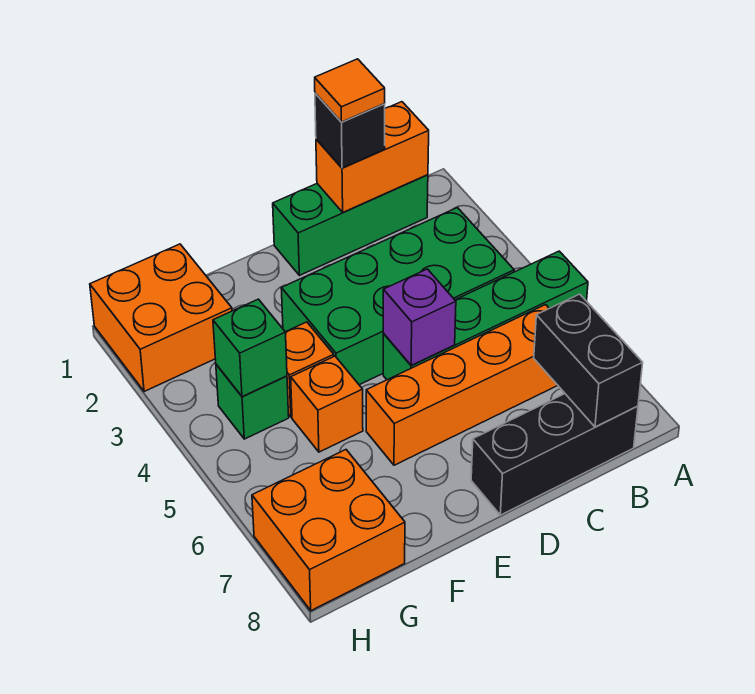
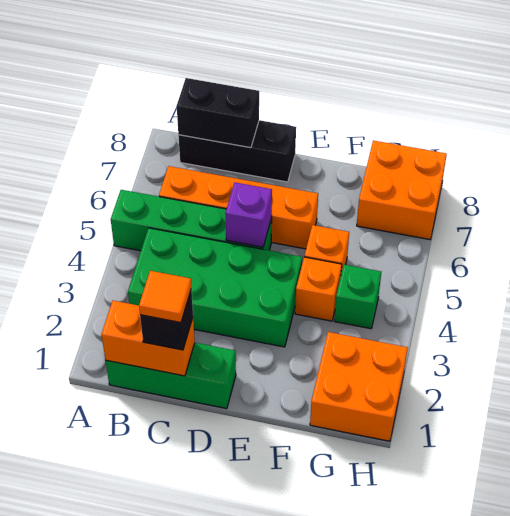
black 1x2 brick [534,294,643,427] -> black 1x2 brick turned to [177,78,259,148]
green 1x1 brick [213,299,287,397] -> none

